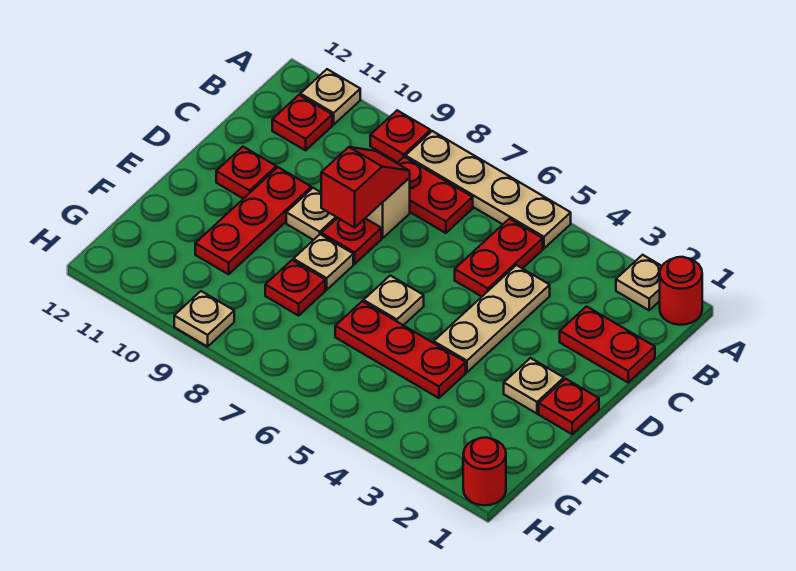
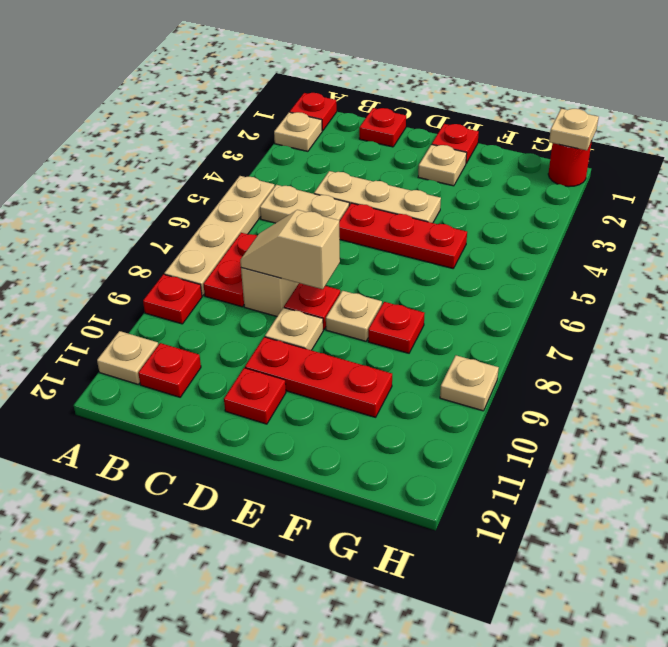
red 1x1 round brick [660,257,702,325] -> red 1x1 plate [290,93,337,131]
red 1x2 plate [455,219,543,297] -> tan 1x2 plate [260,185,349,223]
red 1x2 plate [560,306,655,382] -> red 1x1 plate [359,108,406,147]
red 1x2 slope [321,147,410,227] -> tan 1x2 slope [240,210,340,289]
tan 1x1 plate [364,276,424,325] -> tan 1x1 plate moved to [549,109,599,150]
red 1x3 plate [335,301,466,398] -> red 1x3 plate turned to [339,203,467,268]

